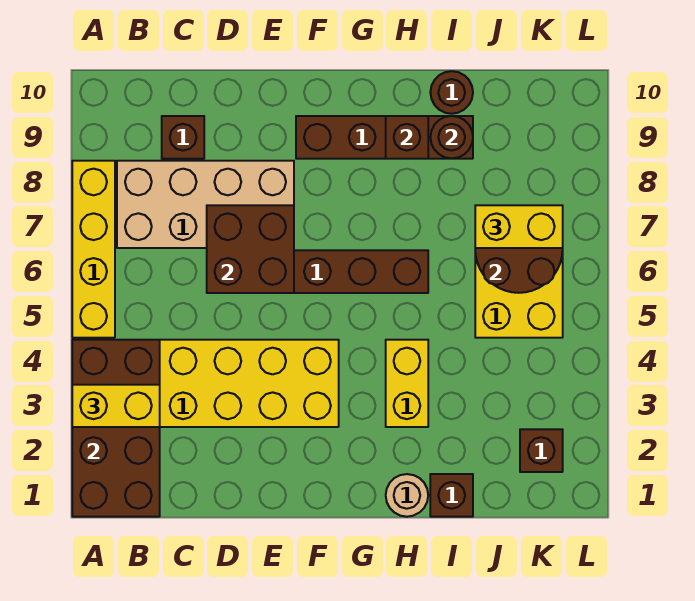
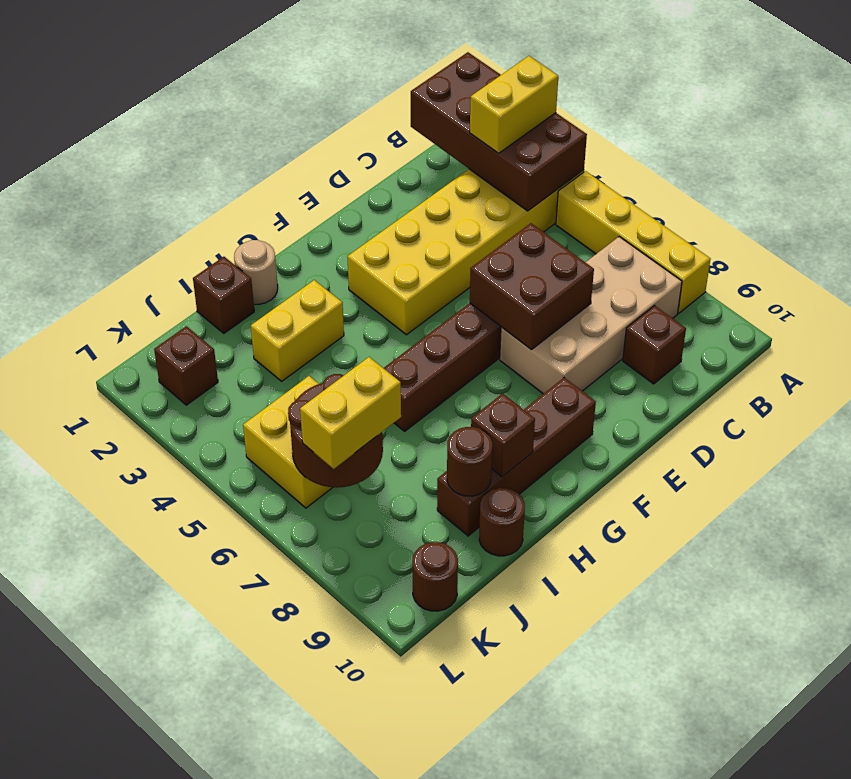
yellow 1x2 brick [386,340,428,427] -> yellow 1x2 brick turned to [251,280,344,381]
none -> brown 1x1 round brick [413,542,458,611]

